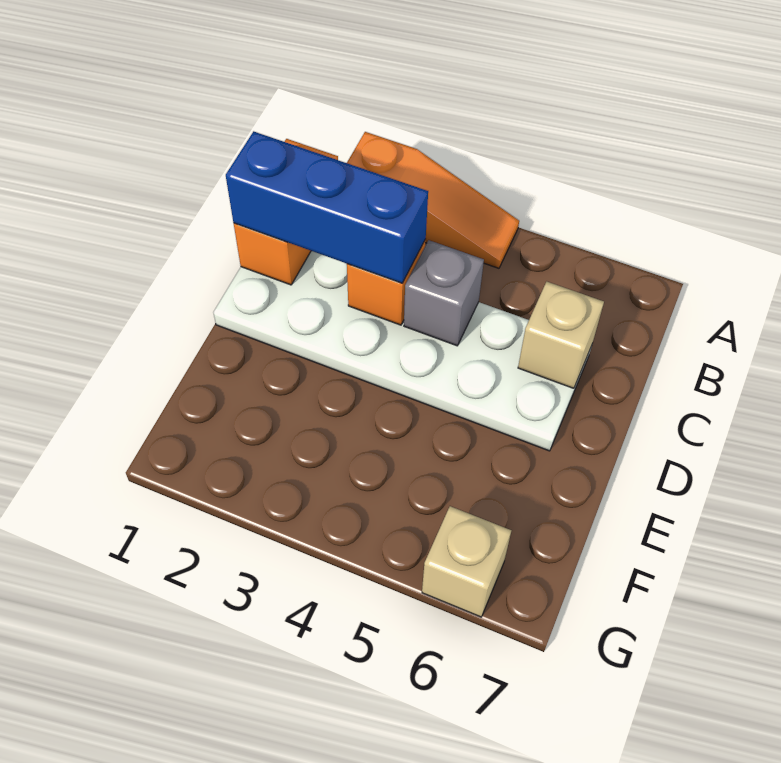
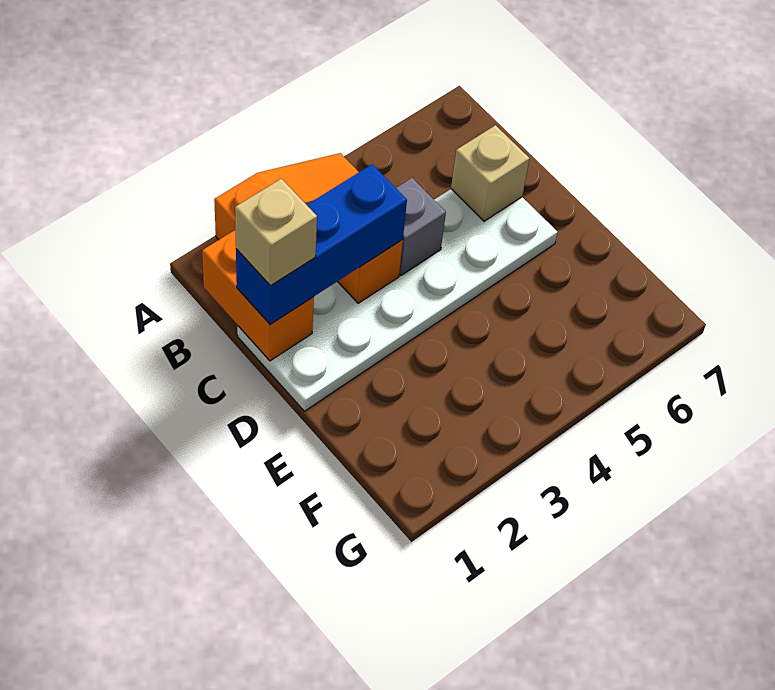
tan 1x1 brick [422,506,511,617] -> tan 1x1 brick moved to [235,179,317,286]

